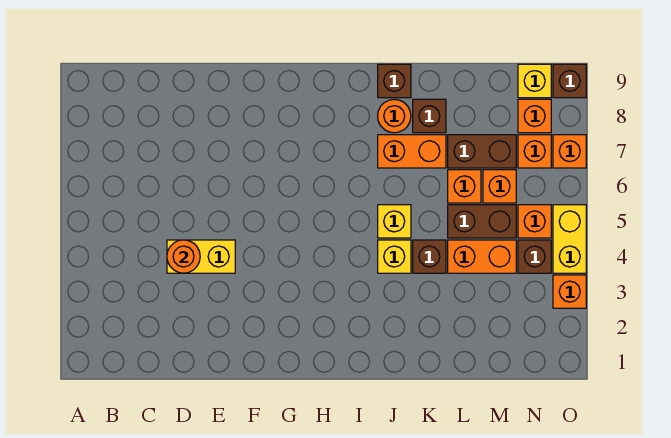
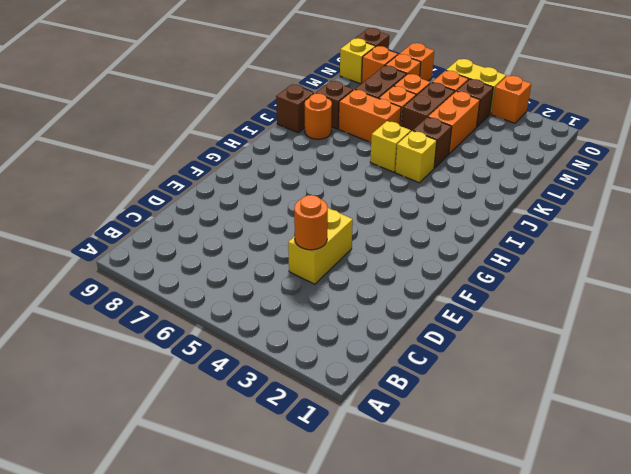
orange 1x2 brick [378,135,446,168] -> orange 1x2 brick turned to [339,90,401,142]

